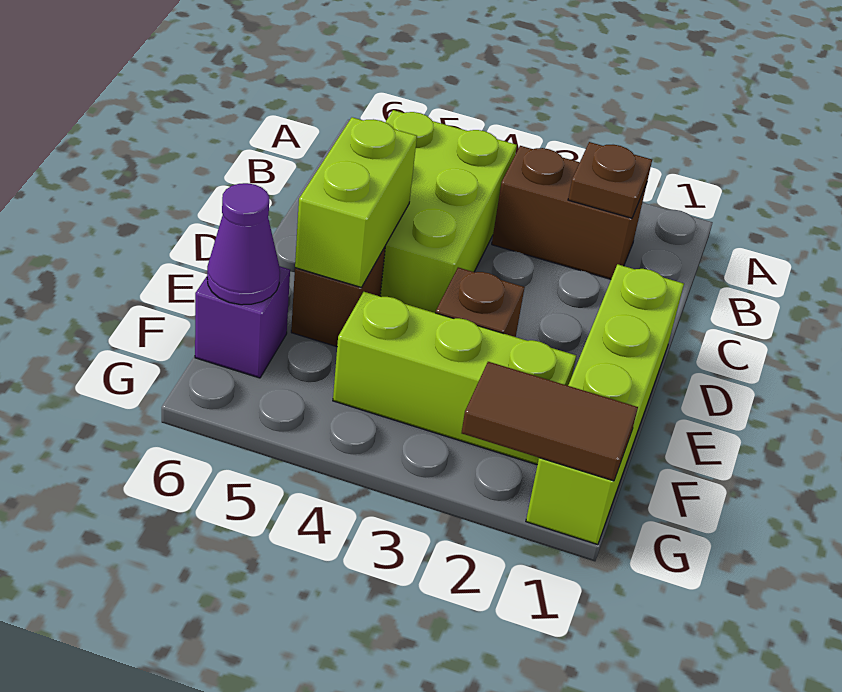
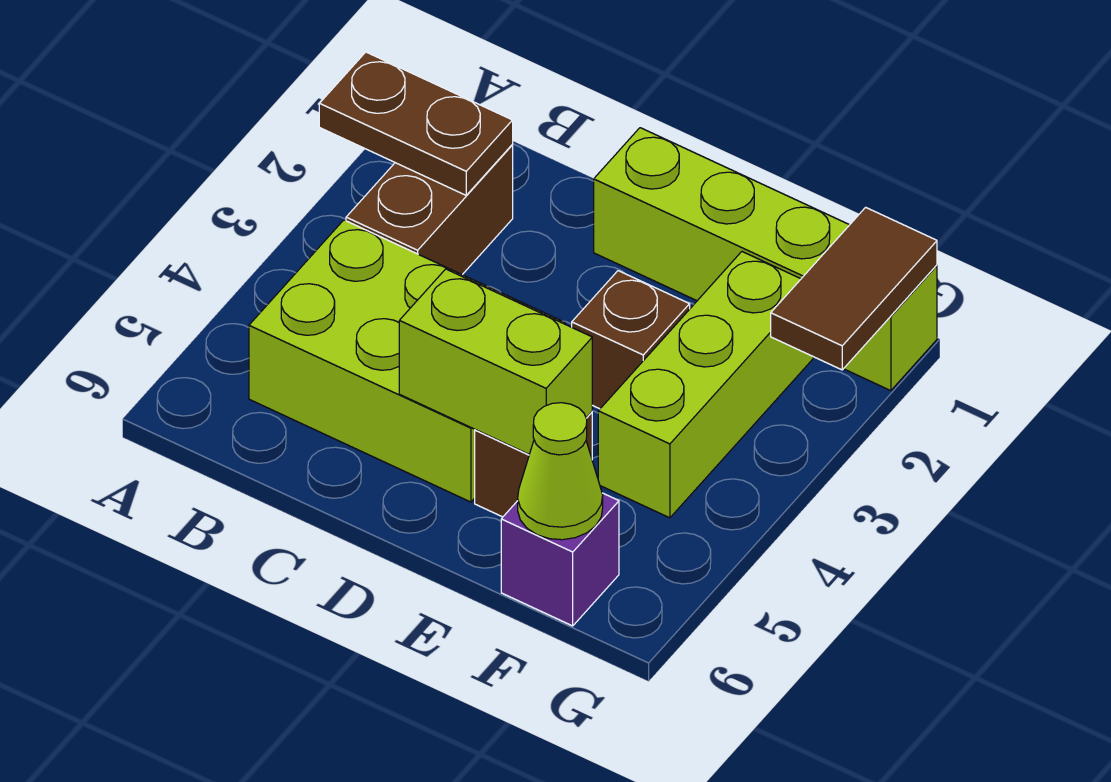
brown 1x1 plate [568,142,652,218] -> brown 1x2 plate [319,52,513,195]
purple 1x1 cone [207,183,280,305] -> lime 1x1 cone [518,403,603,540]

